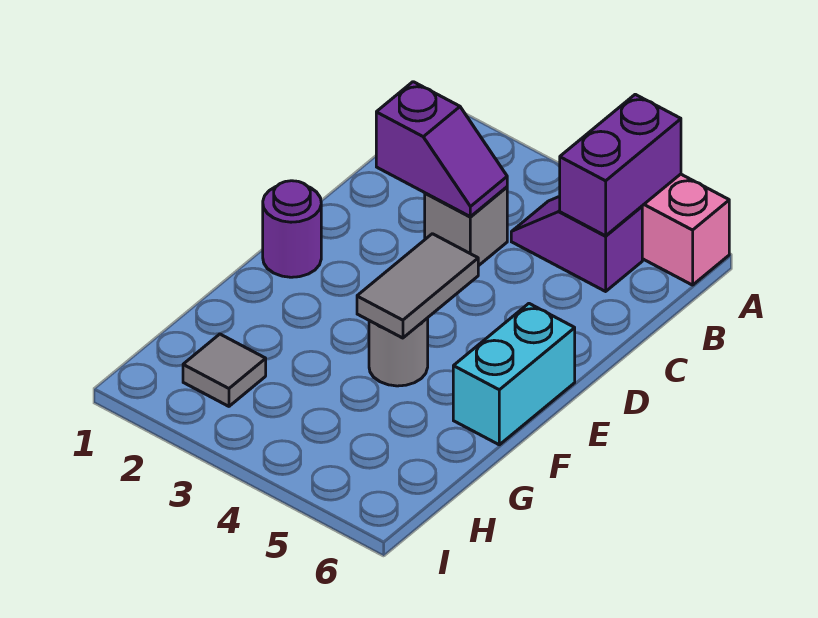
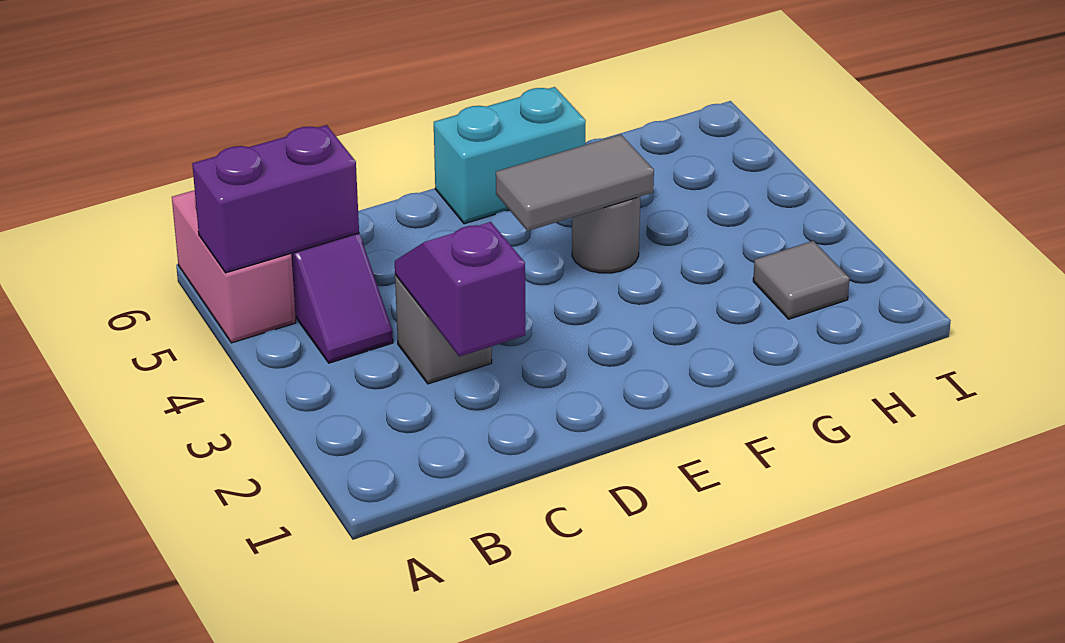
purple 1x1 round brick [263,181,321,277] -> none

